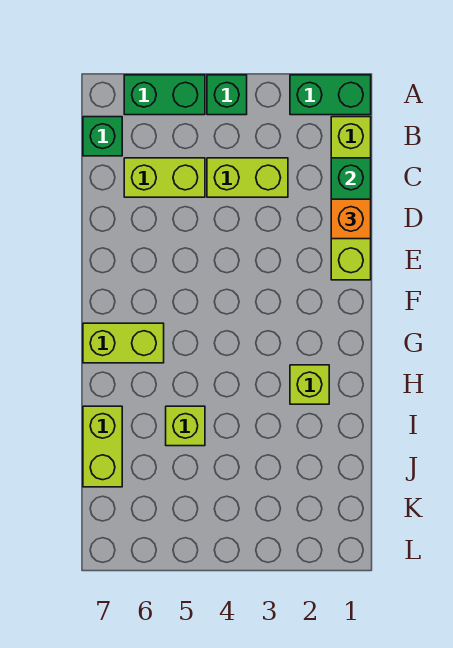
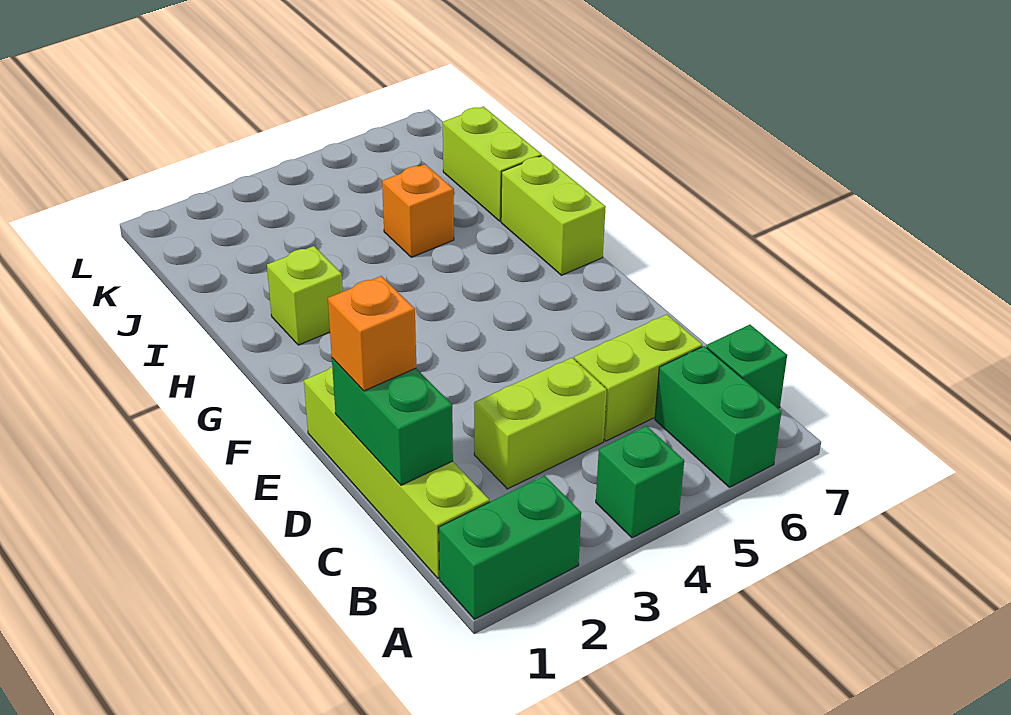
green 1x2 brick [124,75,205,115] -> green 1x2 brick turned to [655,346,781,487]
lime 1x2 brick [83,323,164,363] -> lime 1x2 brick turned to [501,155,606,275]
lime 1x1 brick [166,406,205,446] -> orange 1x1 brick [382,164,454,257]

